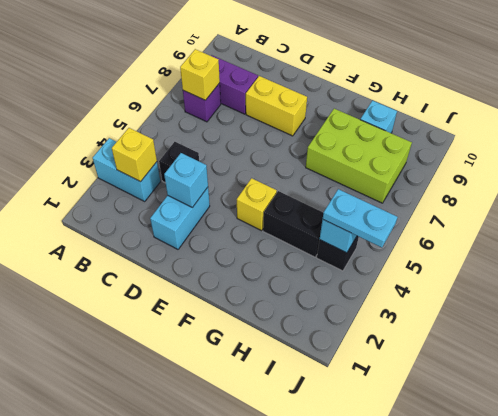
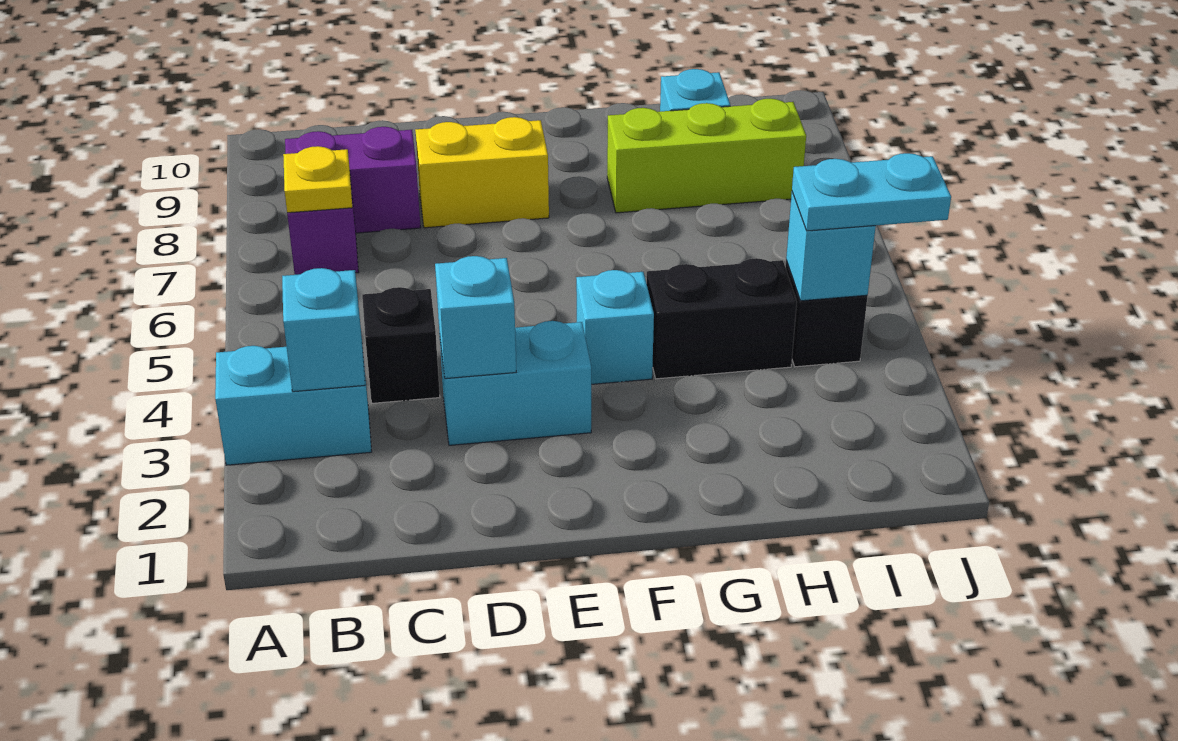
yellow 1x1 brick [112,128,157,182] -> cyan 1x1 brick [282,268,365,392]
yellow 1x1 brick [180,49,220,100] -> yellow 1x1 plate [283,146,352,213]
cyan 1x2 brick [150,187,210,249] -> cyan 1x2 brick turned to [440,321,591,445]
yellow 1x1 brick [237,178,277,231] -> cyan 1x1 brick [576,270,654,384]
lime 2x3 brick [306,109,412,203] -> lime 1x3 brick [607,99,806,213]

